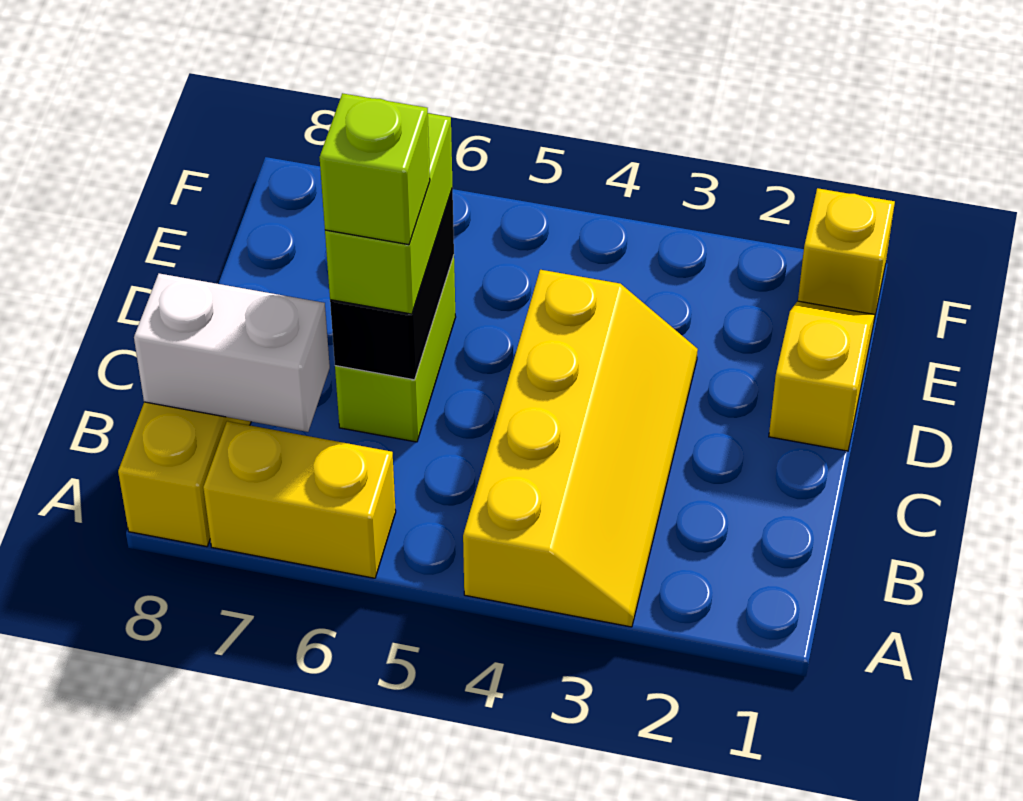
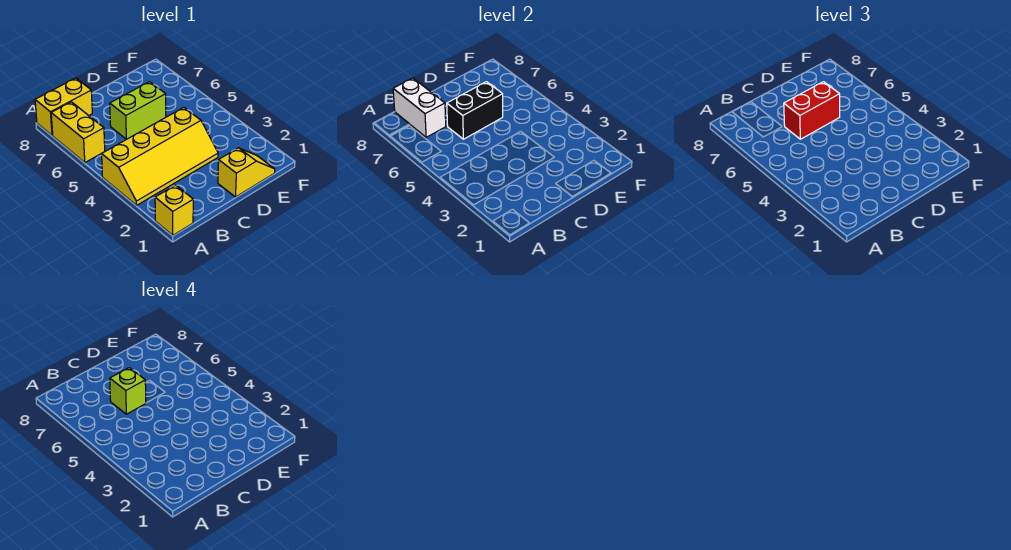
lime 1x2 brick [325,113,453,314] -> red 1x2 brick [784,82,840,139]
yellow 1x1 brick [798,188,895,315] -> yellow 1x1 brick moved to [155,185,193,235]

